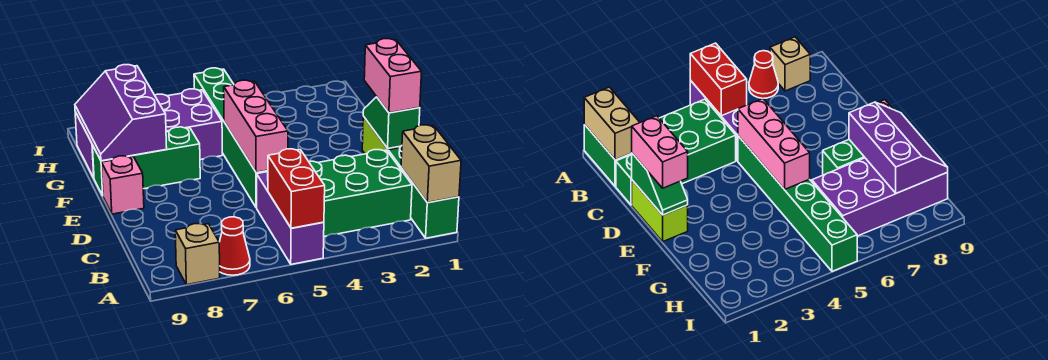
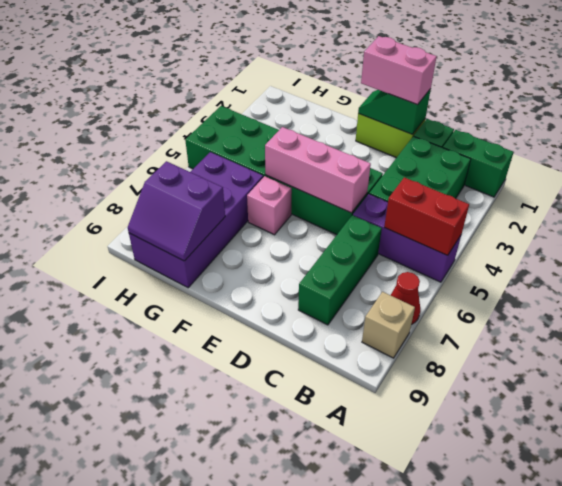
tan 1x2 brick [401,125,461,202] -> none
green 1x6 brick [194,68,268,208] -> green 2x6 brick [185,106,383,235]
pink 1x1 brick [101,156,144,214] -> pink 1x1 brick moved to [247,176,292,235]
green 1x3 brick [93,127,200,195] -> green 1x3 brick moved to [298,215,382,325]
purple 2x3 slope [75,65,167,161] -> purple 2x2 slope [128,161,225,261]

